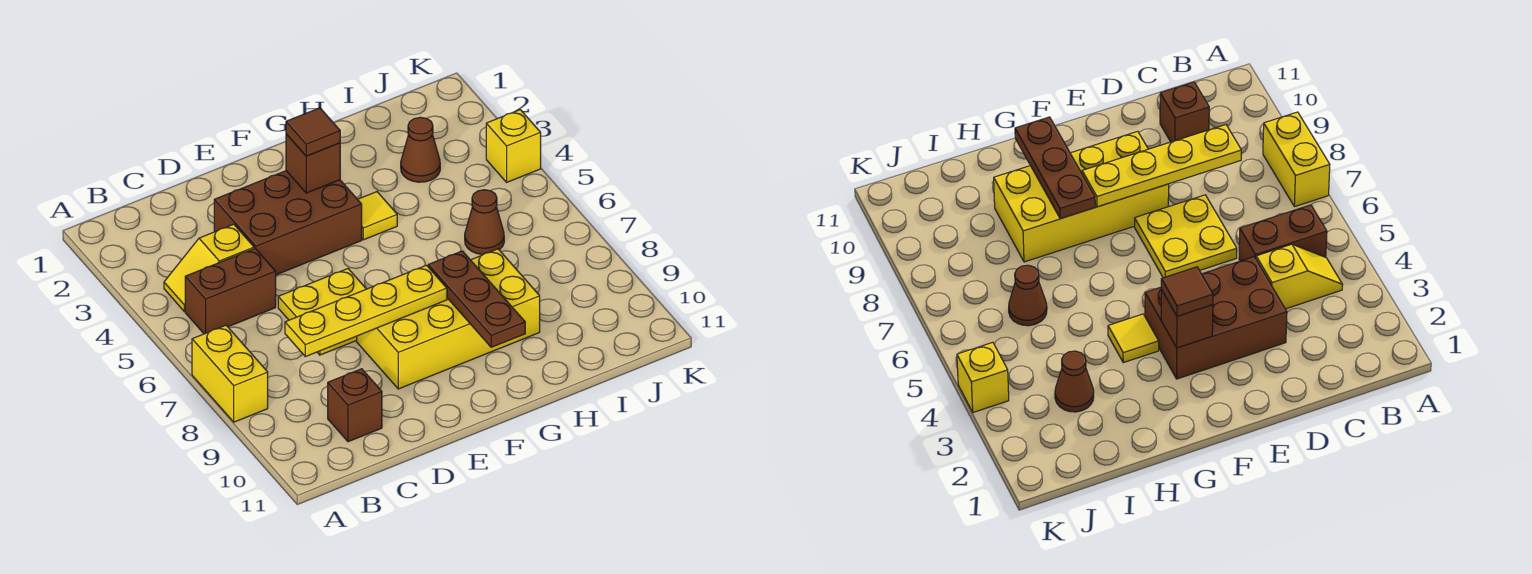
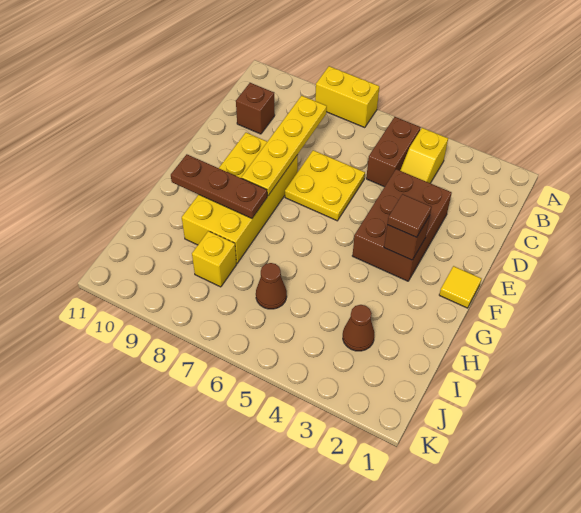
yellow 1x2 slope [164,224,254,311] -> yellow 1x2 slope turned to [400,128,448,183]
yellow 1x1 tile [358,192,397,240] -> yellow 1x1 tile moved to [439,266,481,308]
yellow 1x1 brick [486,110,541,182] -> yellow 1x1 brick moved to [192,231,237,287]

